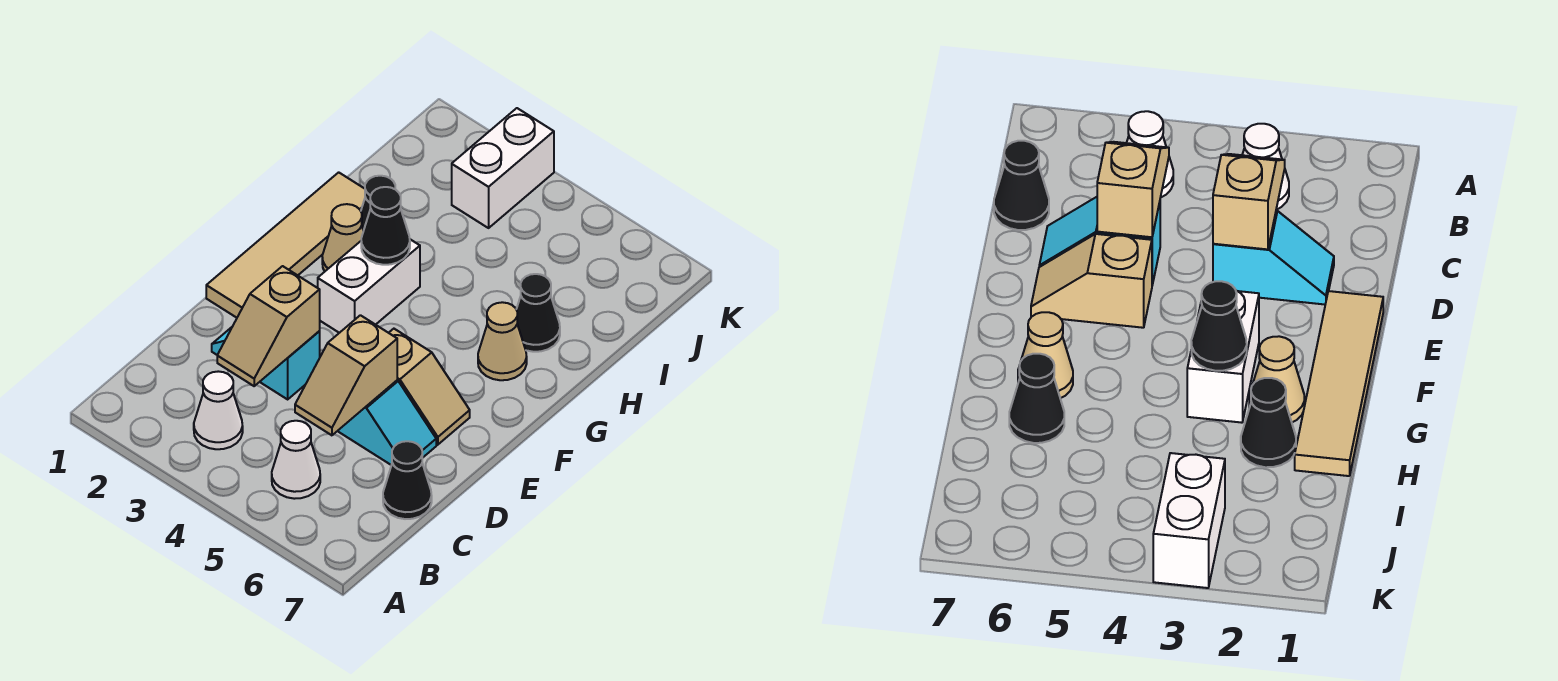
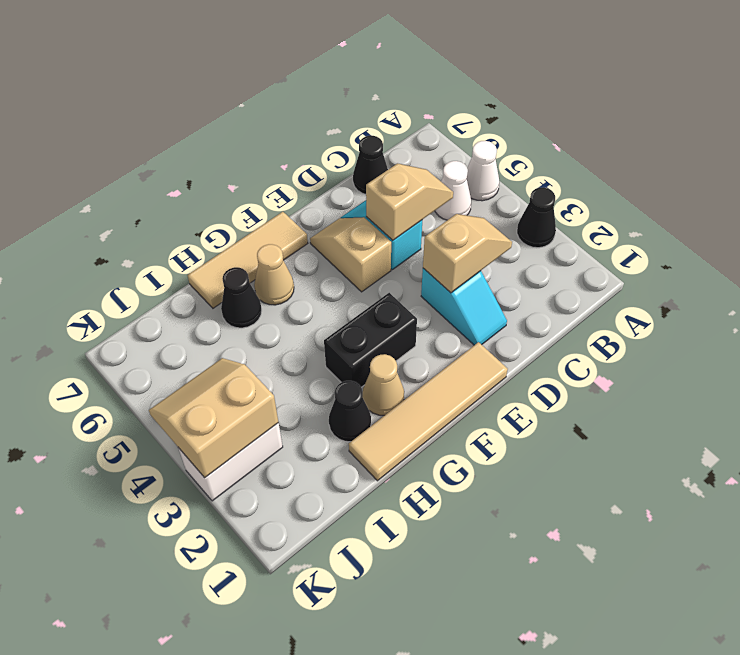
white 1x1 cone [194,371,243,449] -> white 1x1 cone moved to [467,141,499,201]
white 1x2 brick [318,239,420,333] -> black 1x2 brick [324,293,417,387]
none -> tan 1x3 tile [188,212,308,308]
black 1x1 cone [361,187,410,265] -> black 1x1 cone moved to [517,187,556,248]
none -> tan 2x2 slope [149,358,278,478]

